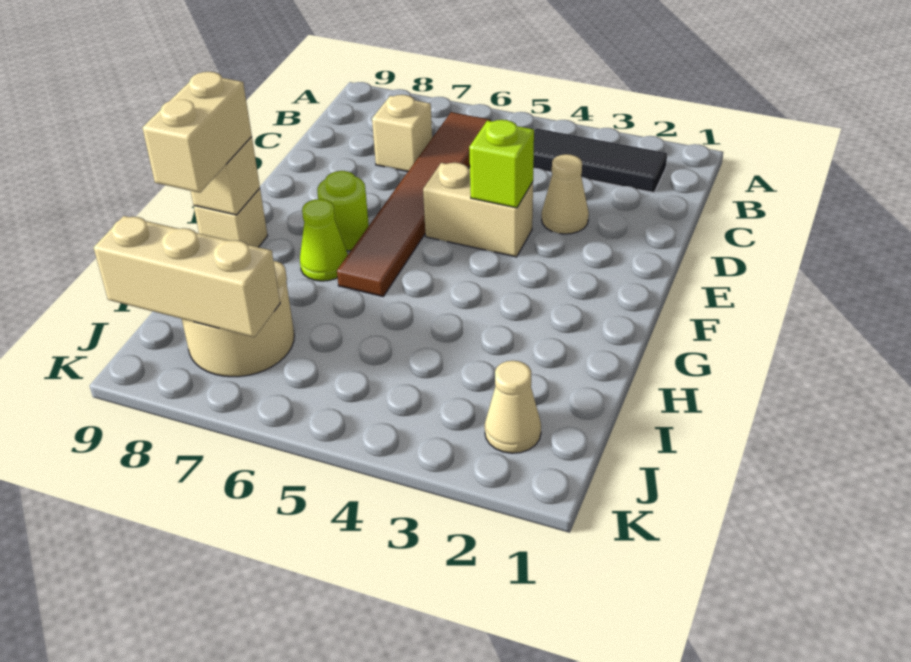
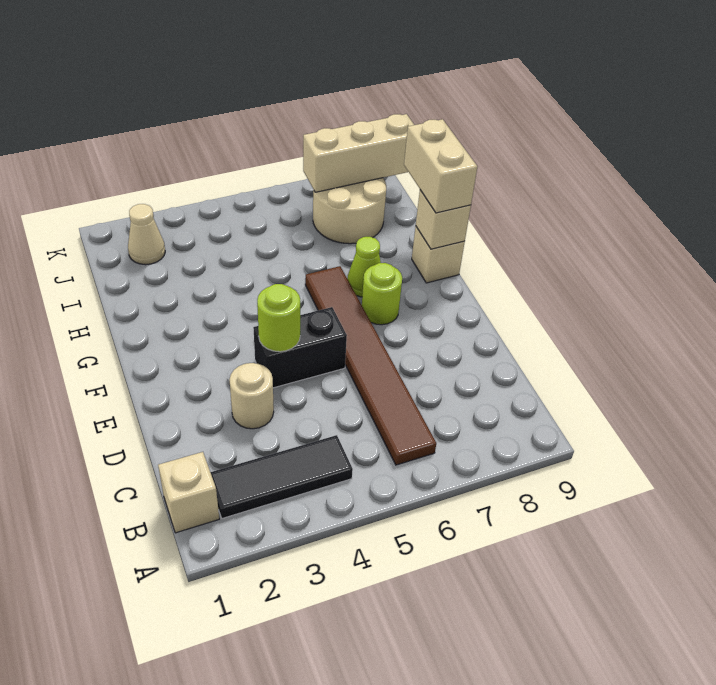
tan 1x1 brick [372,95,432,172] -> tan 1x1 brick moved to [158,452,219,533]
tan 1x1 cone [542,154,589,234] -> tan 1x1 round brick [229,363,274,429]
tan 1x2 brick [423,163,533,257] -> black 1x2 brick [253,307,347,388]
lime 1x1 brick [469,120,534,208] -> lime 1x1 round brick [257,284,300,352]

